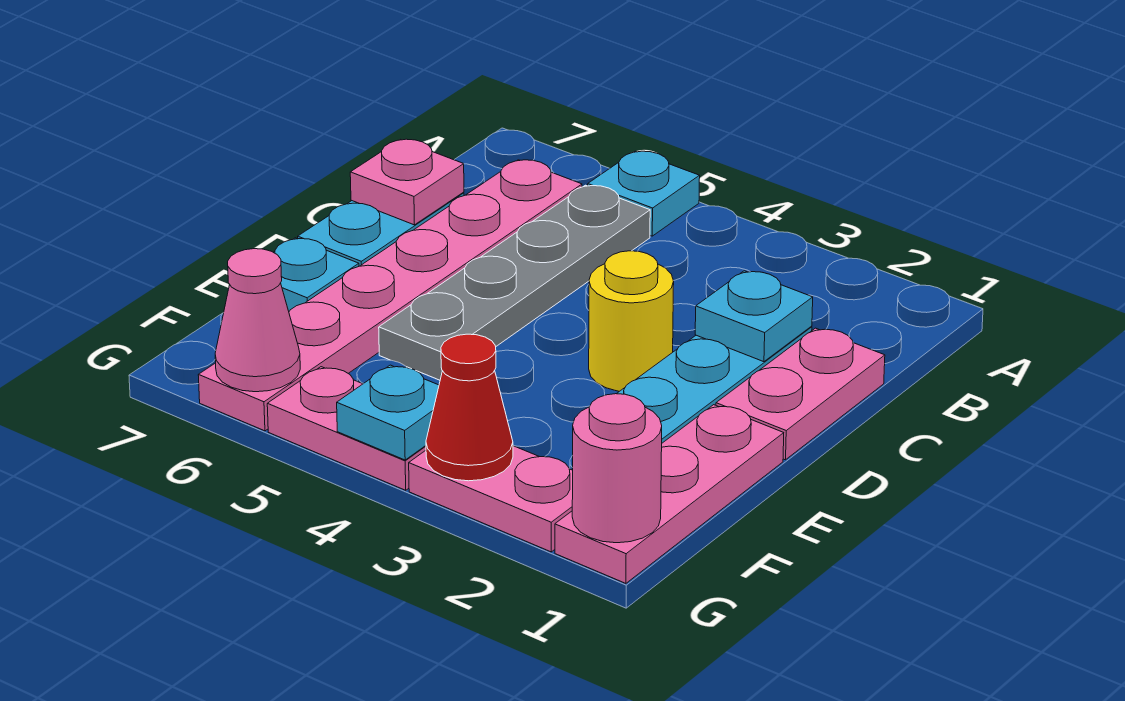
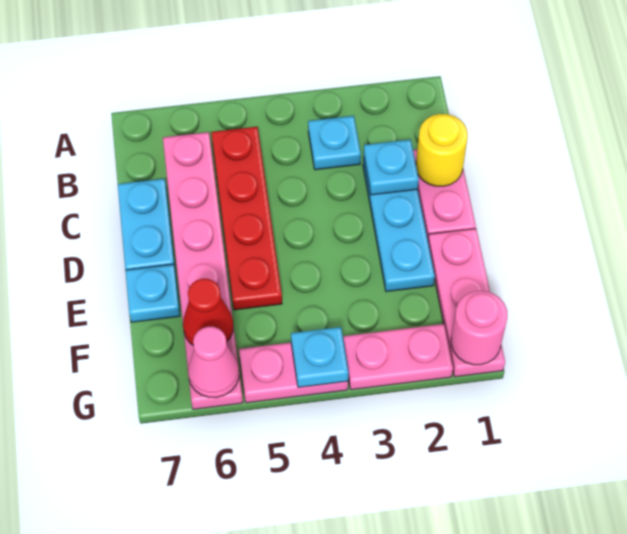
cyan 1x1 plate [588,151,700,236] -> cyan 1x1 plate moved to [308,116,361,170]
grey 1x4 plate [379,185,650,380] -> red 1x4 plate [211,127,282,310]
pink 1x1 plate [350,139,464,225] -> none
yellow 1x1 round brick [589,251,674,391] -> yellow 1x1 round brick moved to [416,114,468,186]
red 1x1 cone [426,334,513,481] -> red 1x1 cone moved to [183,279,233,346]

